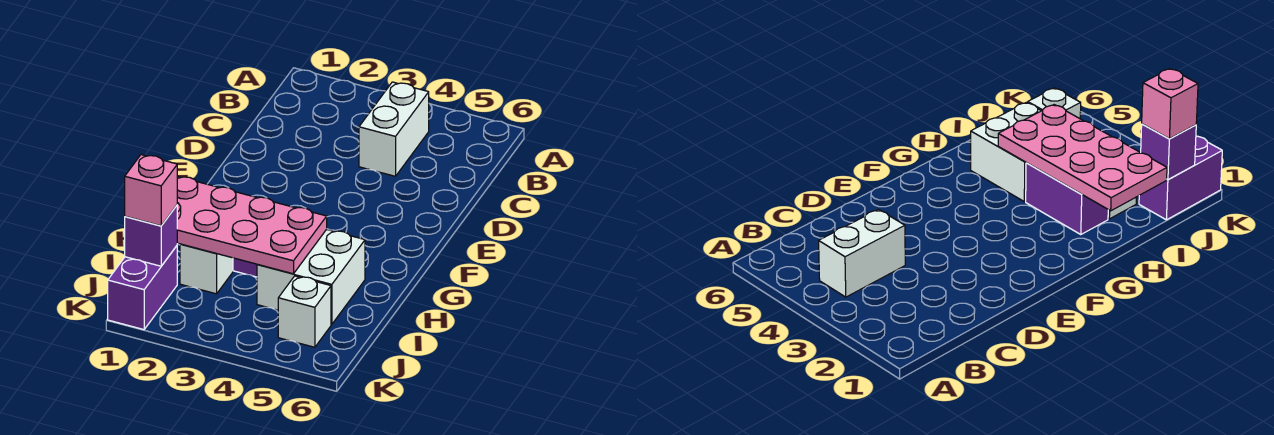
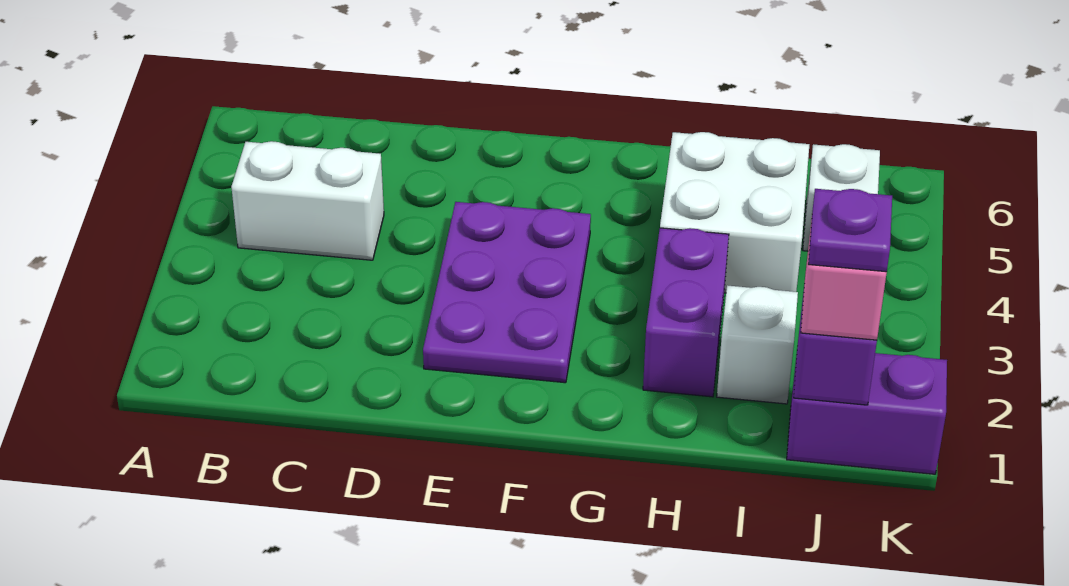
none -> purple 2x3 plate [423,202,591,383]
pink 2x4 plate [177,176,327,274] -> none
none -> purple 1x1 plate [808,189,892,272]

